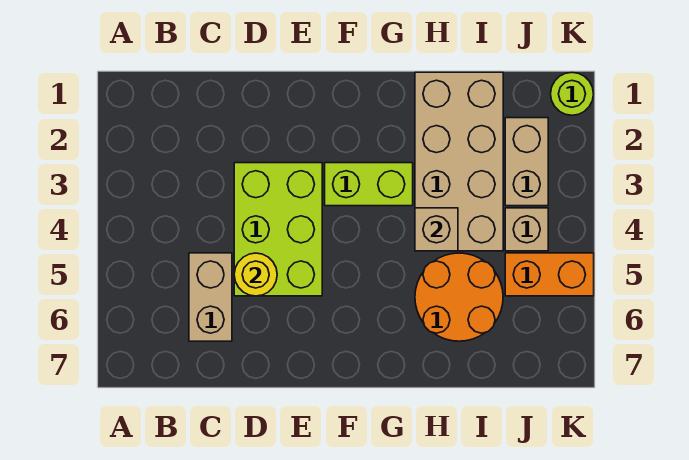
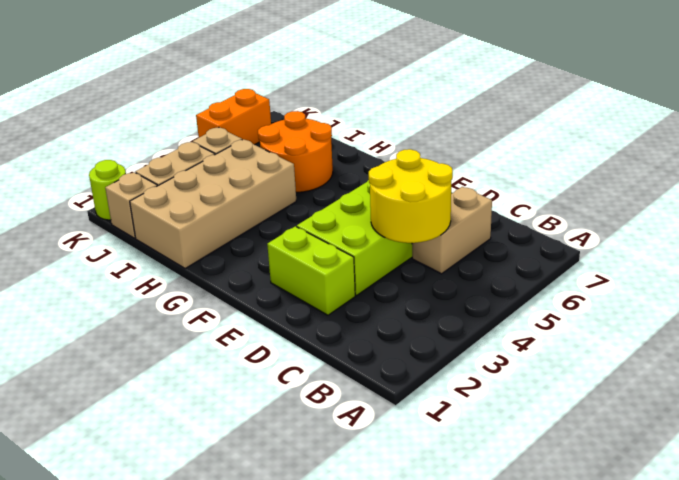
yellow 1x1 round brick [234,253,277,296] -> yellow 2x2 round brick [369,149,453,243]
lime 1x2 brick [325,163,413,206] -> lime 1x2 brick moved to [267,226,355,315]
tan 1x1 brick [415,208,458,251] -> tan 1x1 brick moved to [105,172,157,238]
orange 1x2 brick [505,253,594,296] -> orange 1x2 brick turned to [196,89,271,145]

